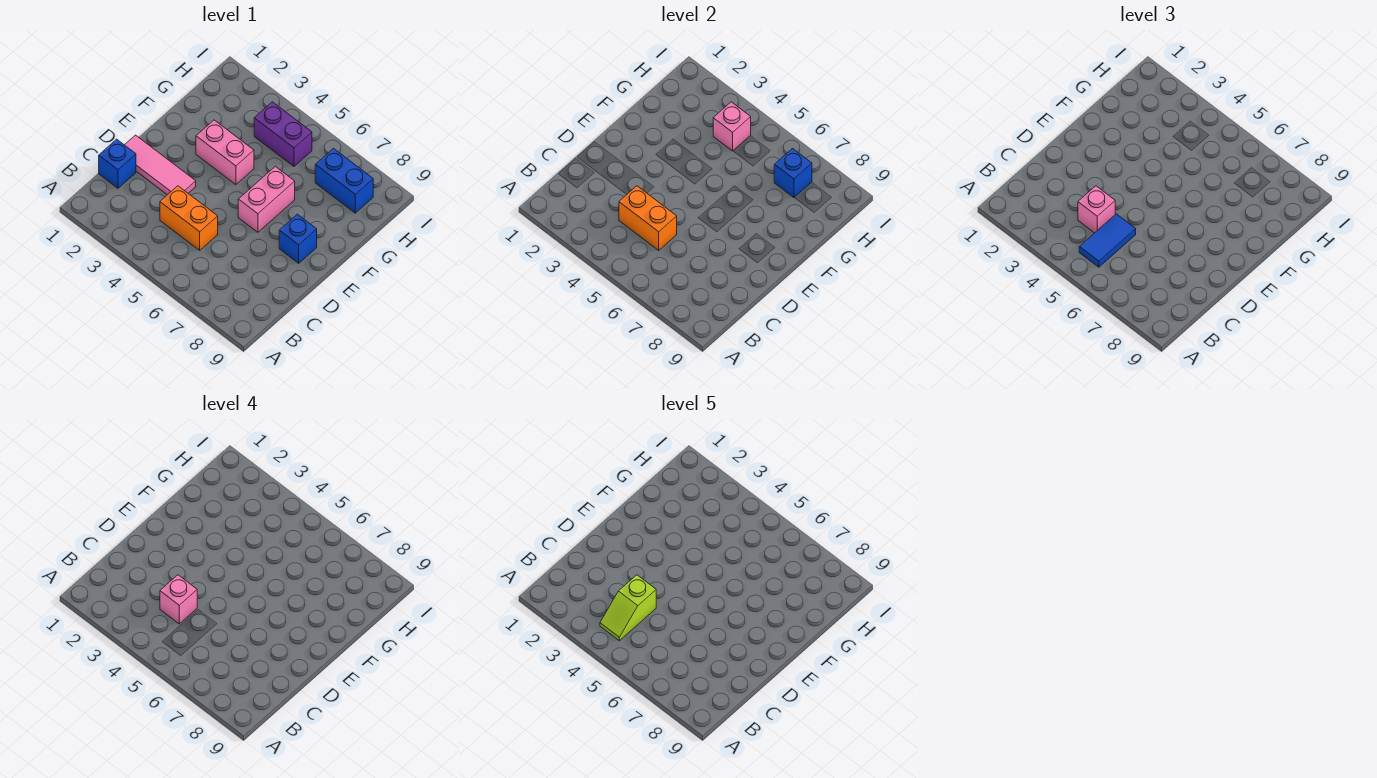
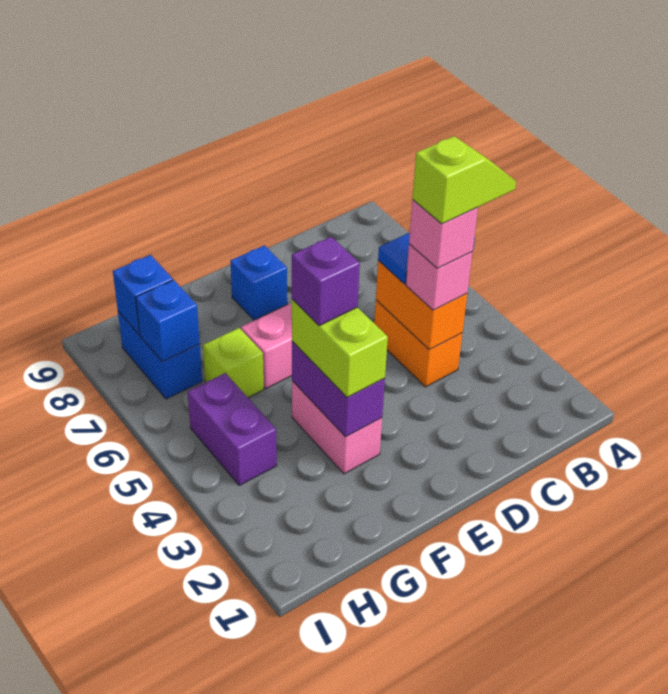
blue 1x1 brick [99,139,136,188] -> blue 1x1 brick moved to [113,255,173,335]
pink 1x3 tile [125,135,196,195] -> none
none -> purple 1x2 brick [292,341,385,437]
none -> lime 1x2 brick [292,299,388,398]
none -> purple 1x1 brick [292,237,360,326]
none -> lime 1x1 brick [203,328,264,397]
pink 1x1 brick [713,102,751,151] -> none

